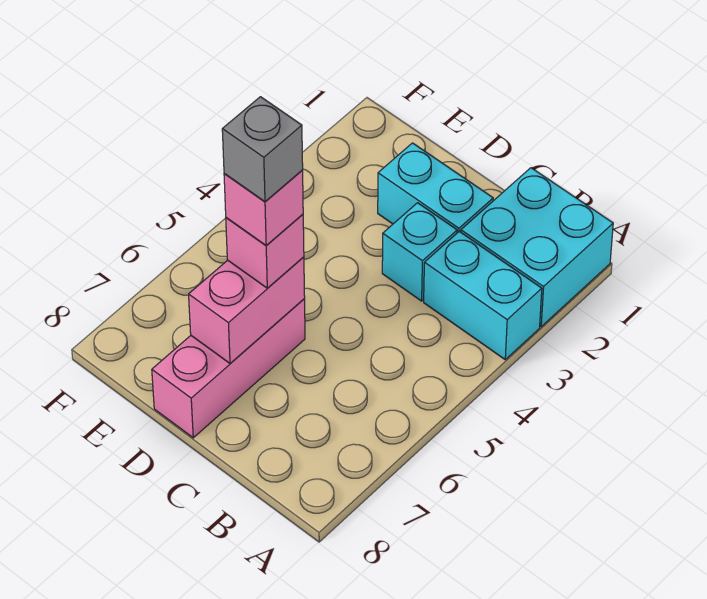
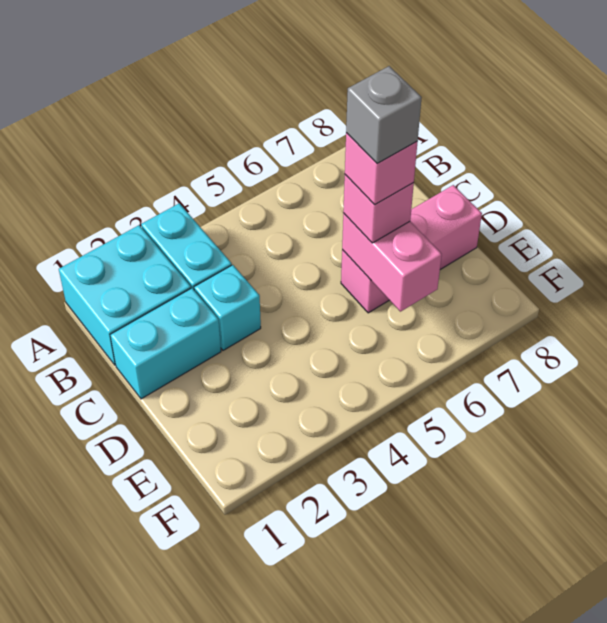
cyan 1x2 brick [378,143,493,233] -> cyan 1x2 brick turned to [110,288,221,399]
pink 1x2 brick [189,257,305,363] -> pink 1x2 brick turned to [342,213,442,312]

